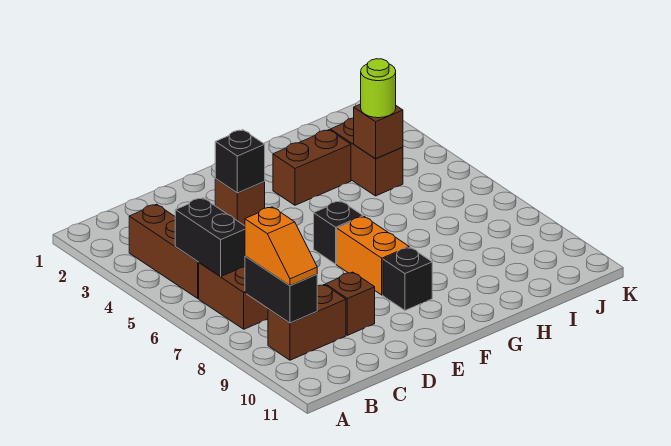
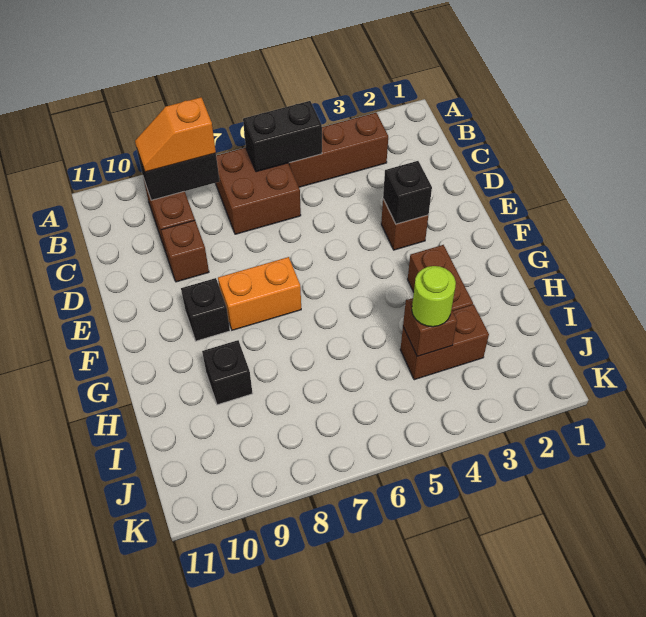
black 1x1 brick [314,201,363,264] -> black 1x1 brick moved to [202,340,253,405]

